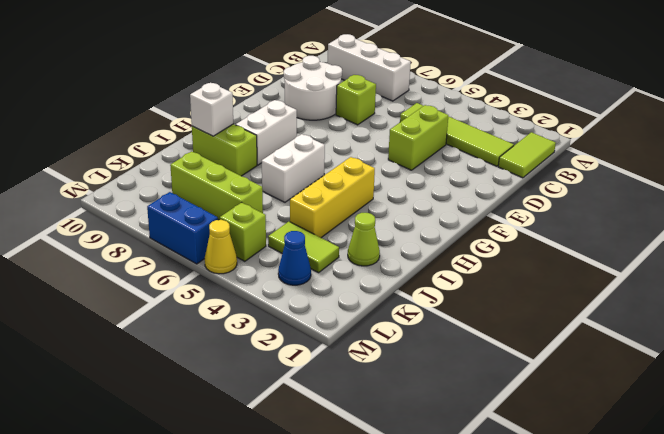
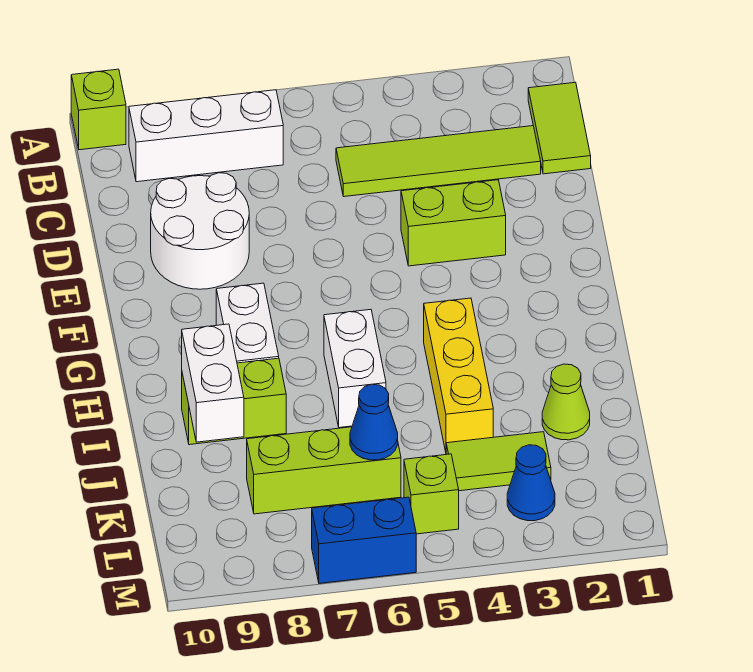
lime 1x2 brick [388,105,448,170] -> lime 1x2 brick turned to [401,180,506,266]
lime 1x1 brick [336,75,376,125] -> lime 1x1 brick moved to [71,69,126,150]
white 1x1 brick [190,83,233,136] -> white 1x2 brick [182,324,244,442]
none -> blue 1x1 cone [350,384,398,460]
yellow 1x1 cone [205,220,237,274] -> none

